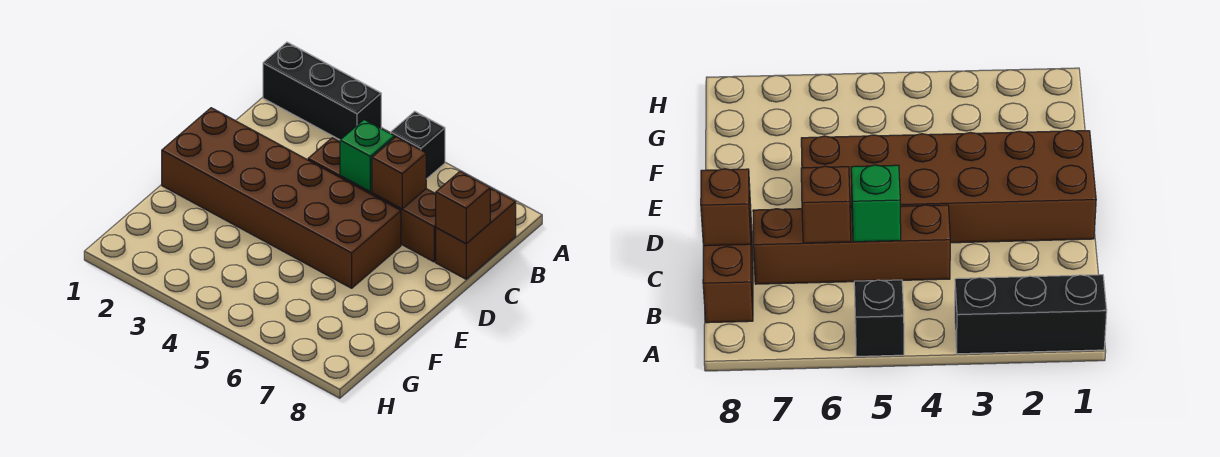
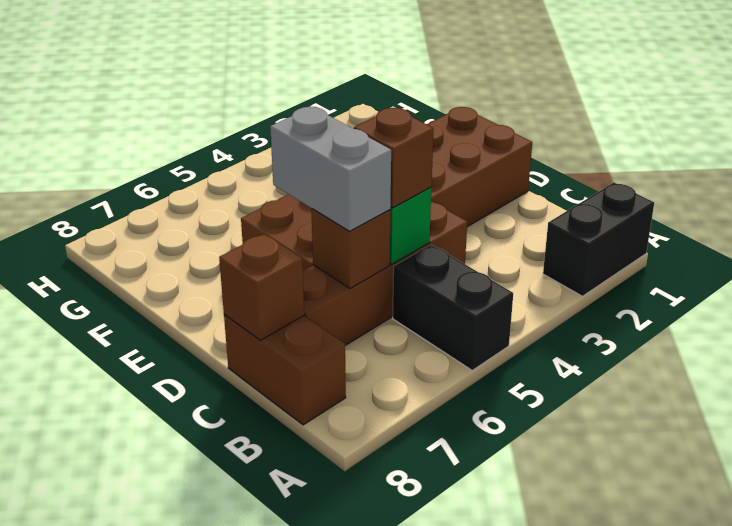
black 1x3 brick [263,42,381,140] -> black 1x2 brick [543,183,654,296]
black 1x1 brick [391,111,445,179] -> black 1x2 brick [393,245,513,370]
none -> brown 1x1 brick [354,108,434,208]
none -> grey 1x2 brick [270,107,391,231]

